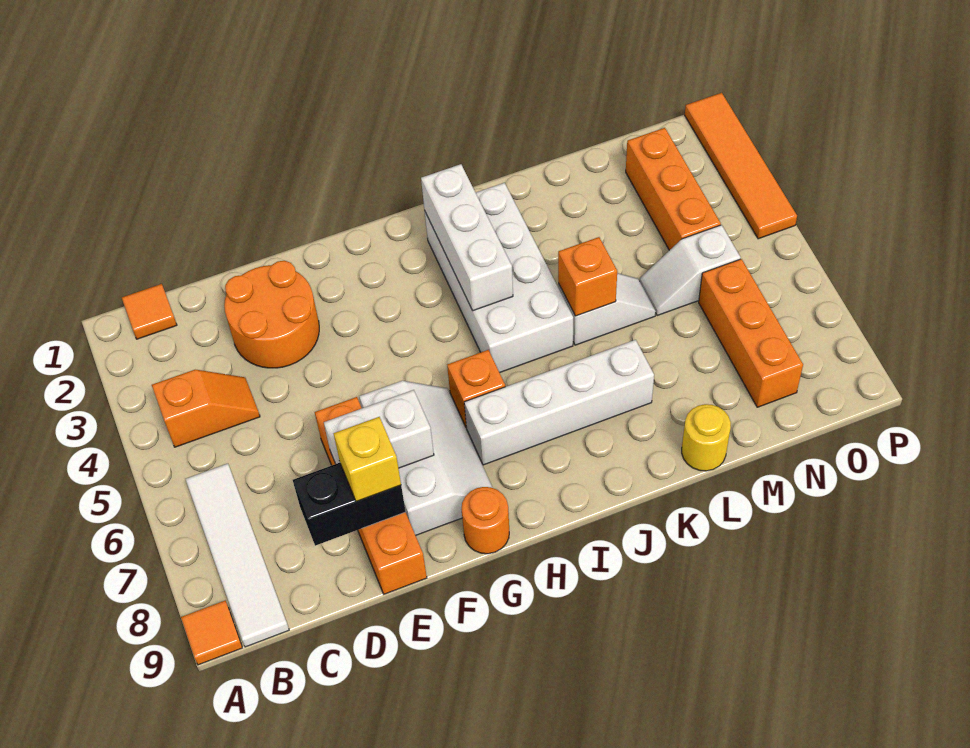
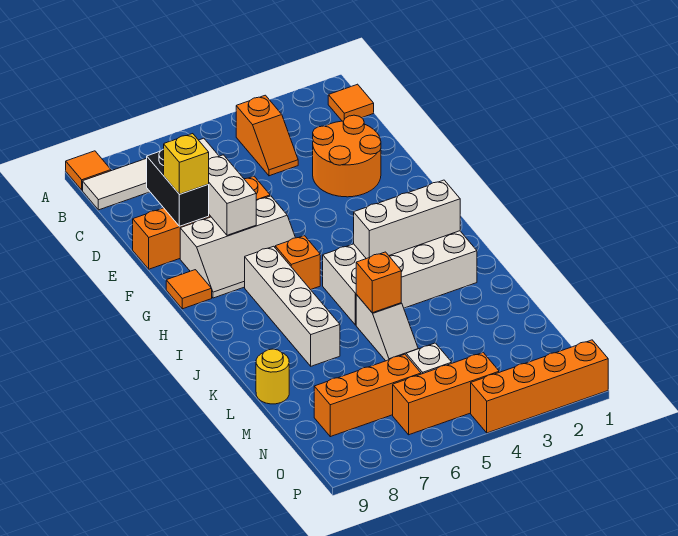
orange 1x1 round brick [461,487,509,554] -> orange 1x1 tile [166,270,212,309]
orange 1x3 brick [626,128,721,250] -> orange 1x3 brick moved to [393,353,499,435]
orange 1x4 tile [685,93,797,239] -> orange 1x4 brick [471,340,608,433]

